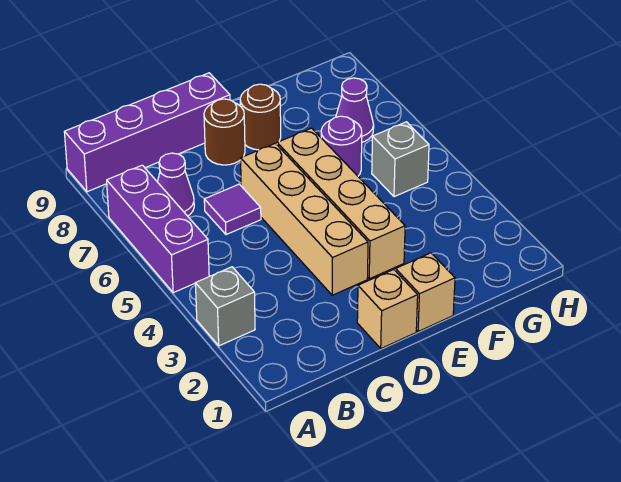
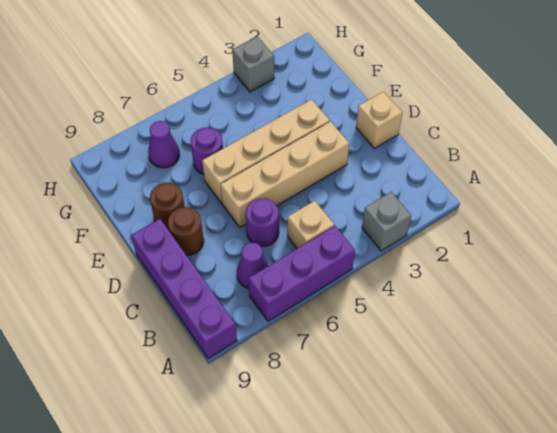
purple 1x1 tile [204,184,261,235] -> purple 1x1 round brick [246,198,279,247]
tan 1x1 brick [396,253,455,332] -> tan 1x1 brick moved to [287,201,334,248]
grey 1x1 brick [372,122,429,197] -> grey 1x1 brick moved to [232,36,274,92]

